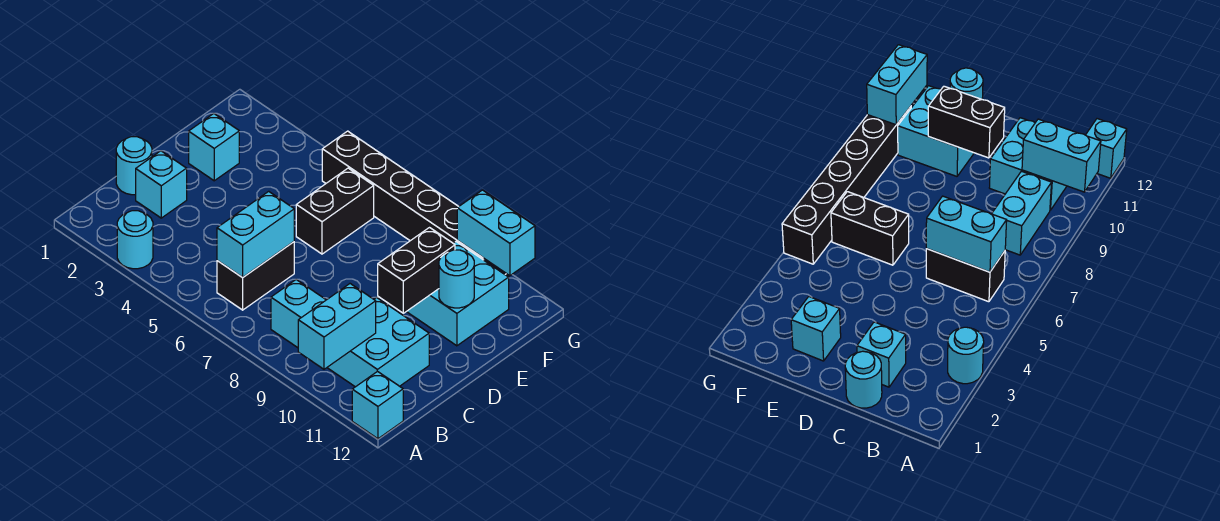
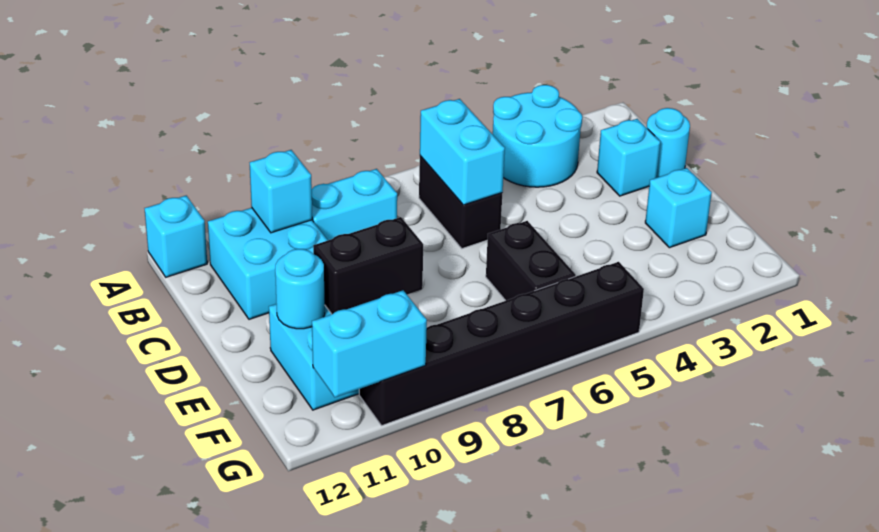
cyan 1x1 round brick [117,211,153,269] -> cyan 2x2 round brick [493,85,582,187]
cyan 1x2 brick [298,284,376,369] -> cyan 1x1 brick [250,150,312,233]
black 1x2 brick [378,228,455,313] -> black 1x2 brick turned to [313,217,423,314]

